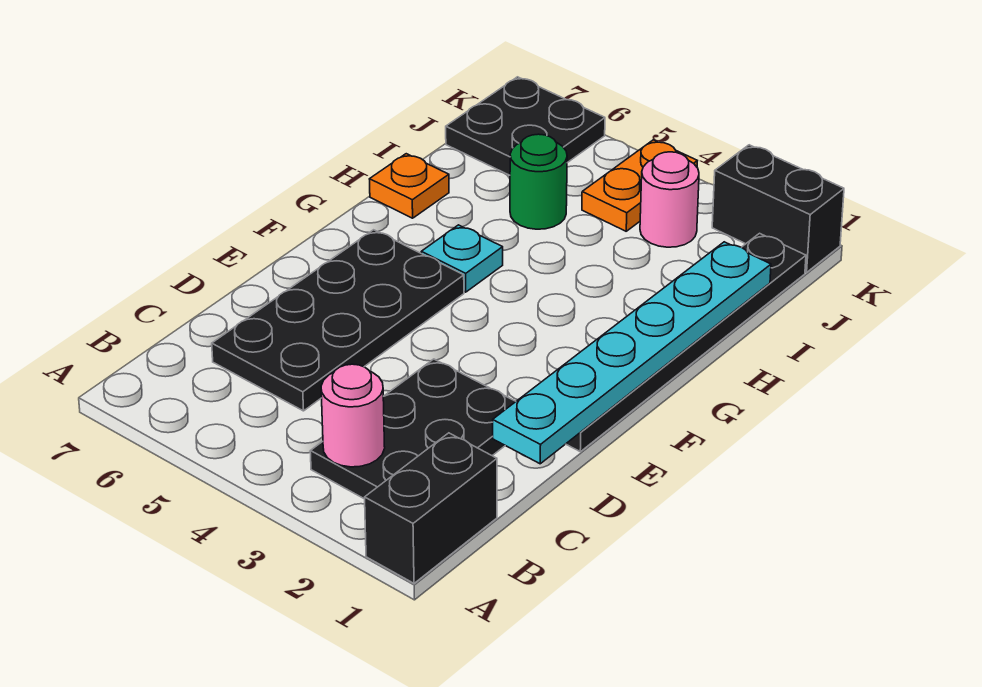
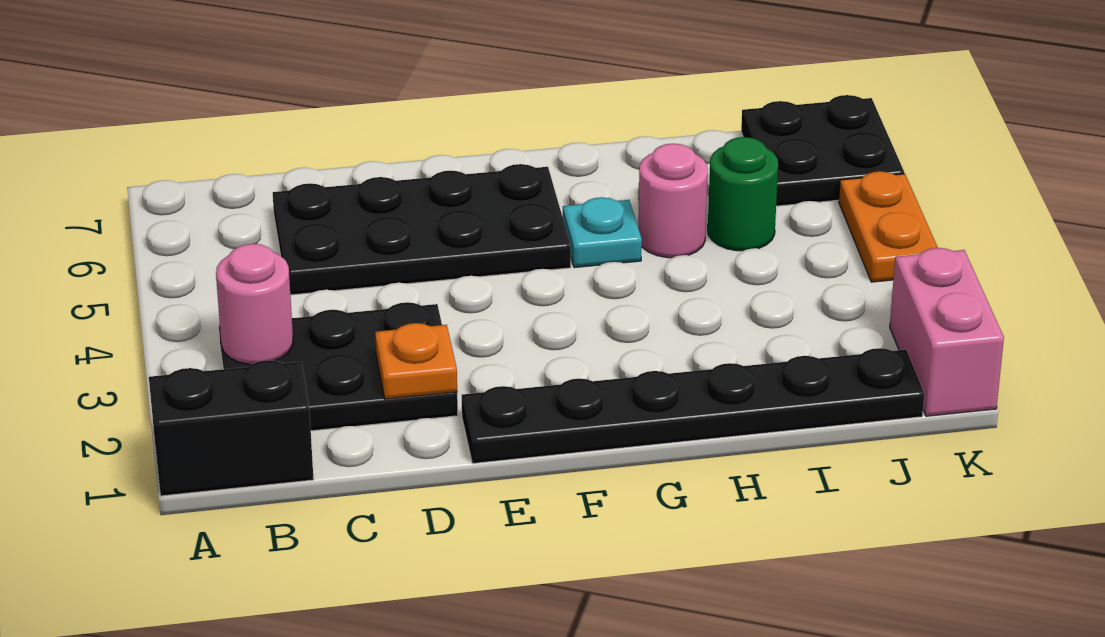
cyan 1x6 plate [493,242,771,464] -> none
orange 1x1 plate [370,154,449,218] -> orange 1x1 plate moved to [375,323,457,399]
pink 1x1 round brick [640,152,699,247] -> pink 1x1 round brick moved to [638,144,708,258]
orange 1x2 plate [582,140,697,231] -> orange 1x2 plate turned to [839,171,938,282]
black 1x2 brick [712,145,844,272] -> pink 1x2 brick [890,248,1004,416]

